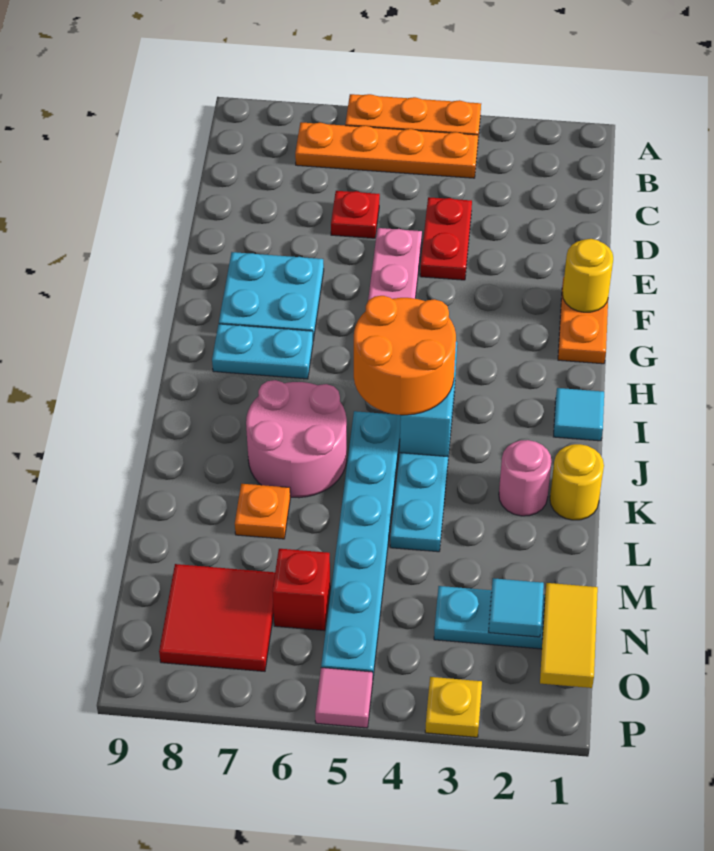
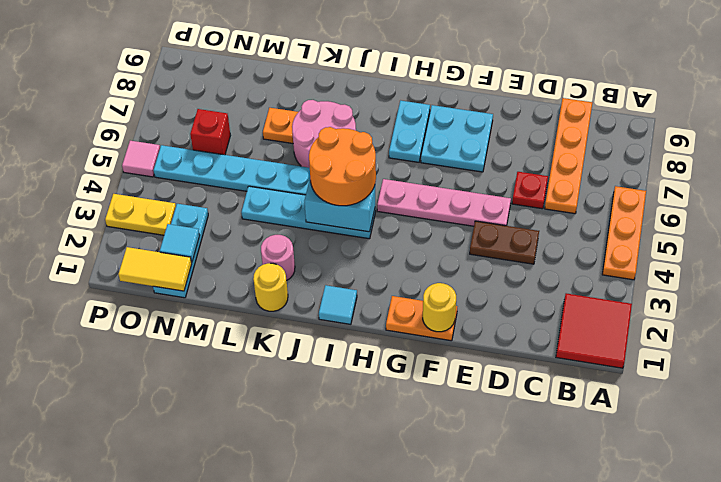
orange 1x4 plate [295,122,478,178] -> orange 1x4 plate moved to [545,98,592,214]
red 1x2 plate [420,197,472,280] -> brown 1x2 plate [470,221,539,264]
red 2x2 tile [159,564,275,671] -> red 2x2 tile moved to [556,293,632,368]
yellow 1x1 plate [425,677,482,737] -> yellow 1x2 plate [105,194,176,235]

